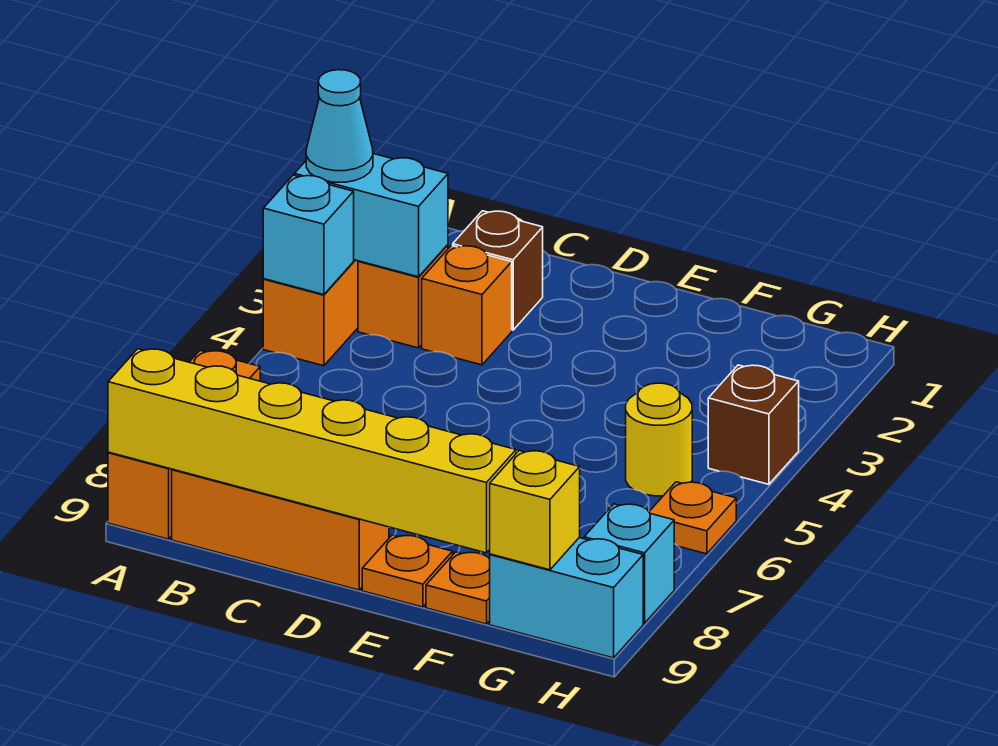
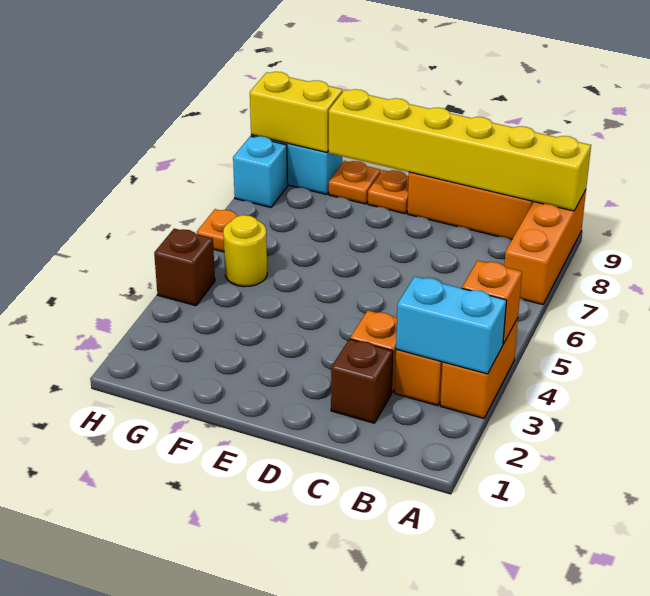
cyan 1x1 cone [306,70,373,182] -> none
cyan 1x1 brick [263,175,354,295] -> orange 1x1 brick [462,261,522,344]
yellow 1x1 brick [490,450,580,570] -> yellow 1x2 brick [250,72,343,153]

